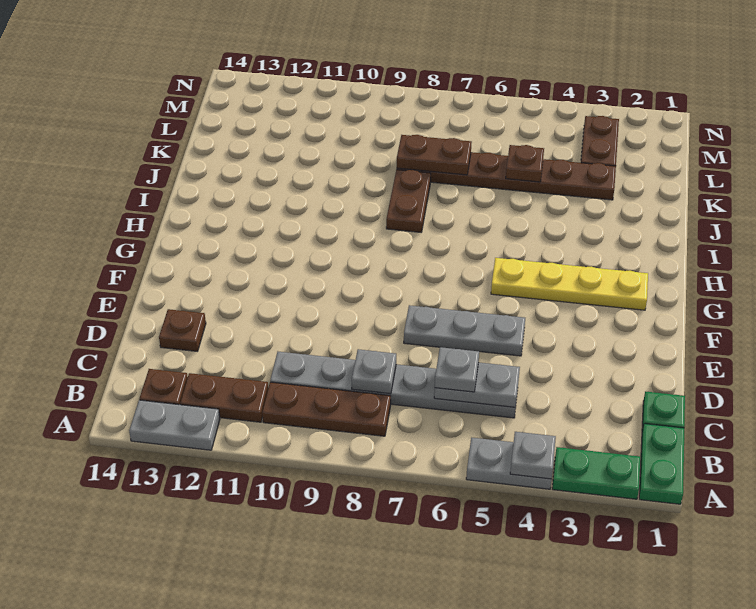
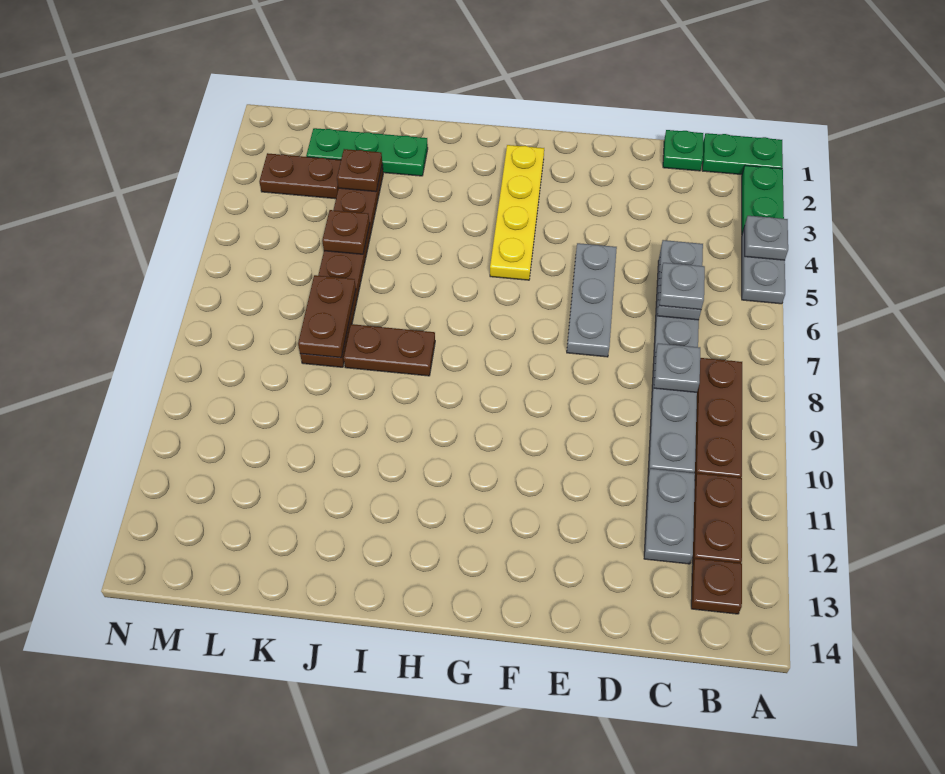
grey 1x2 plate [129,400,220,450] -> grey 1x2 plate moved to [644,469,695,564]
brown 1x1 plate [159,309,206,351] -> brown 1x1 plate moved to [337,149,382,192]
none -> green 1x3 plate [306,128,428,176]

